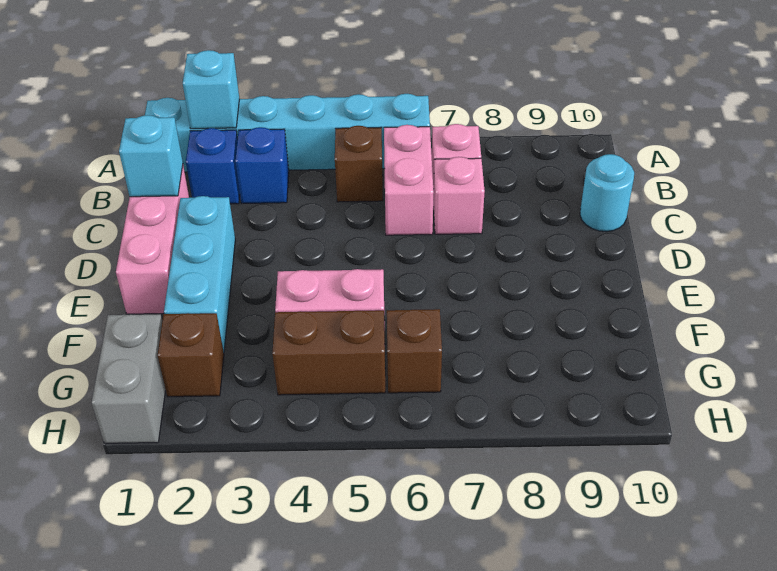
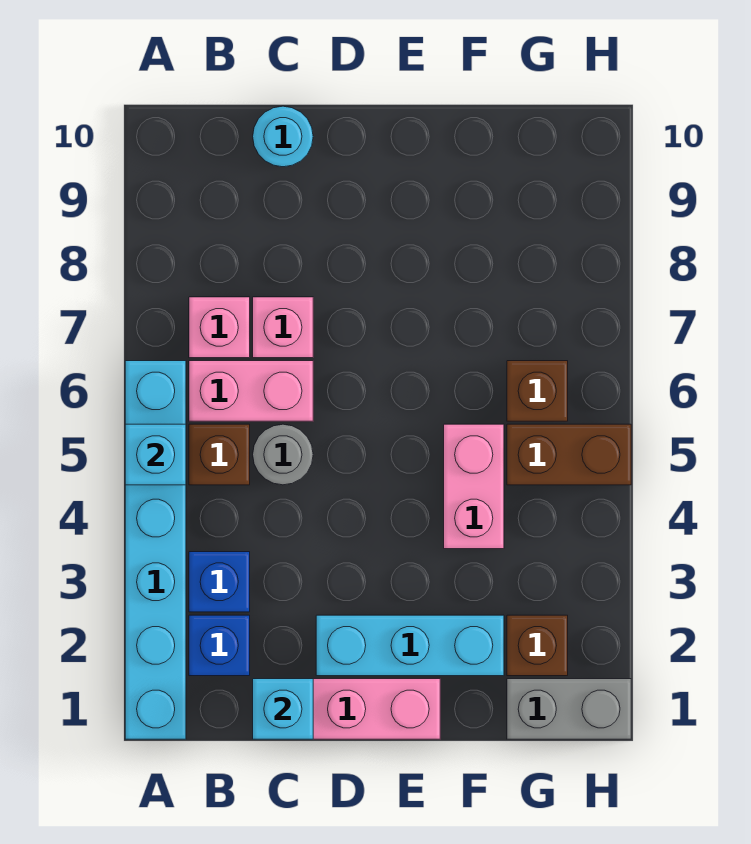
cyan 1x1 brick [183,50,239,129] -> cyan 1x1 brick moved to [125,424,186,485]
none -> grey 1x1 round brick [253,424,313,485]
brown 1x2 brick [272,310,386,395] -> brown 1x2 brick turned to [507,424,631,485]

